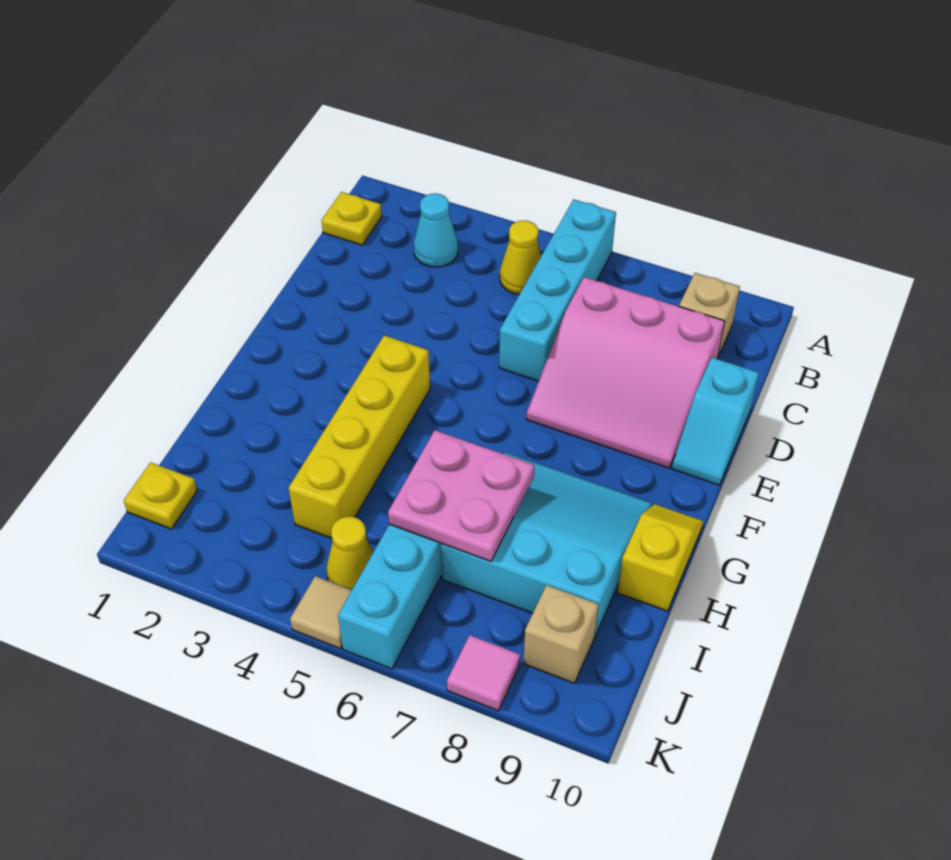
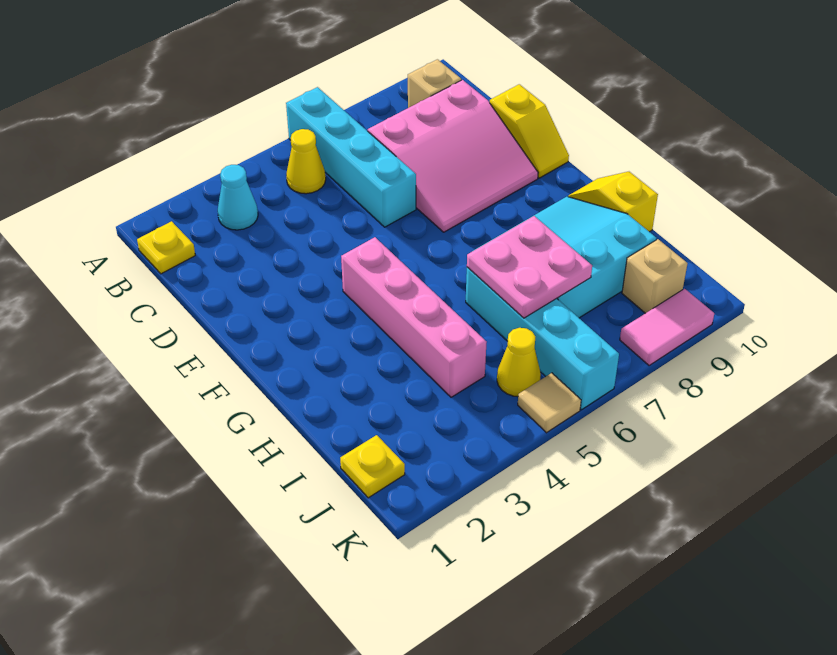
cyan 1x2 slope [672,357,759,485] -> yellow 1x2 slope [490,84,569,178]
yellow 1x4 brick [289,335,430,538] -> pink 1x4 brick [341,237,487,397]
pink 1x1 tile [447,635,520,711] -> pink 1x2 tile [620,289,714,366]

